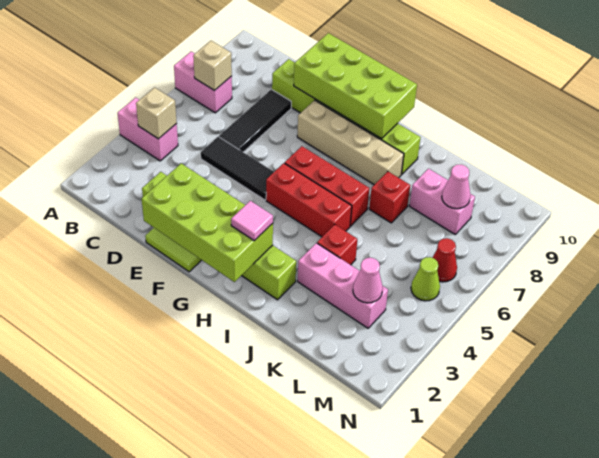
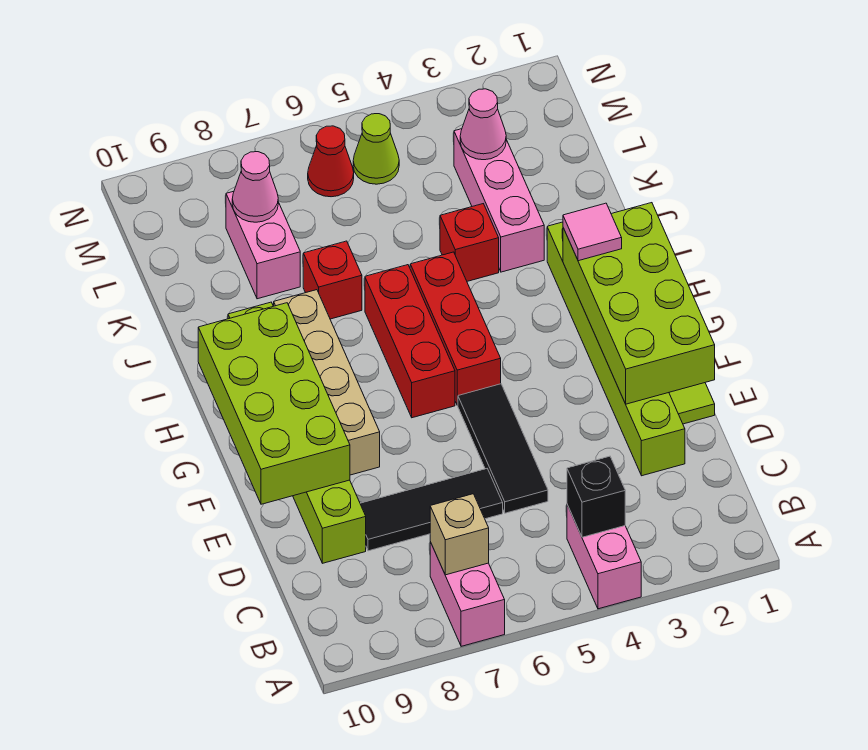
tan 1x1 brick [136,88,177,139] -> black 1x1 brick [567,456,625,537]

